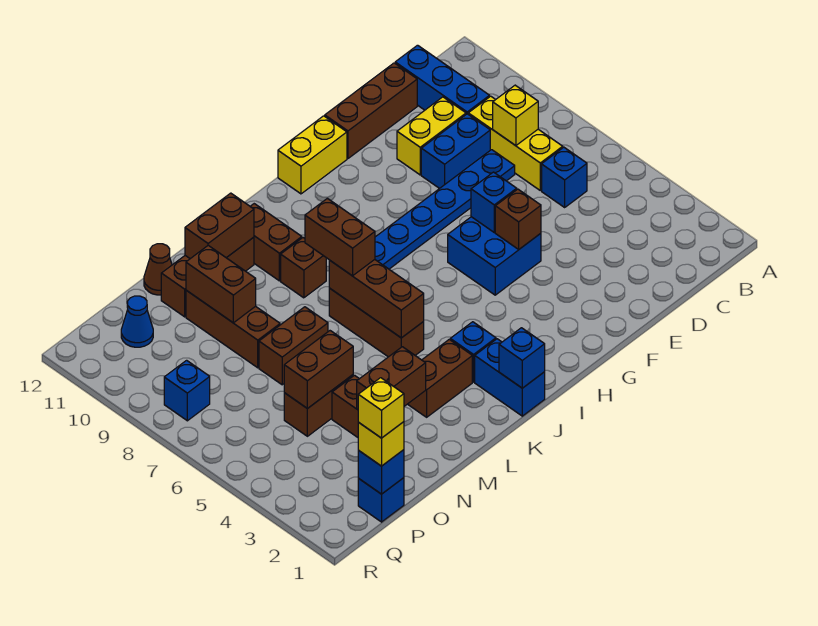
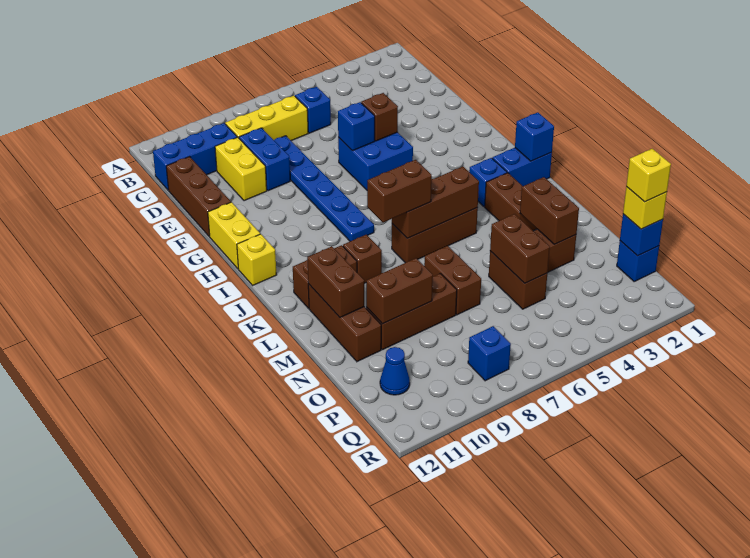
yellow 1x1 brick [493,85,538,146] -> yellow 1x1 brick moved to [237,234,276,285]
brown 1x1 cone [144,244,172,295] -> none

